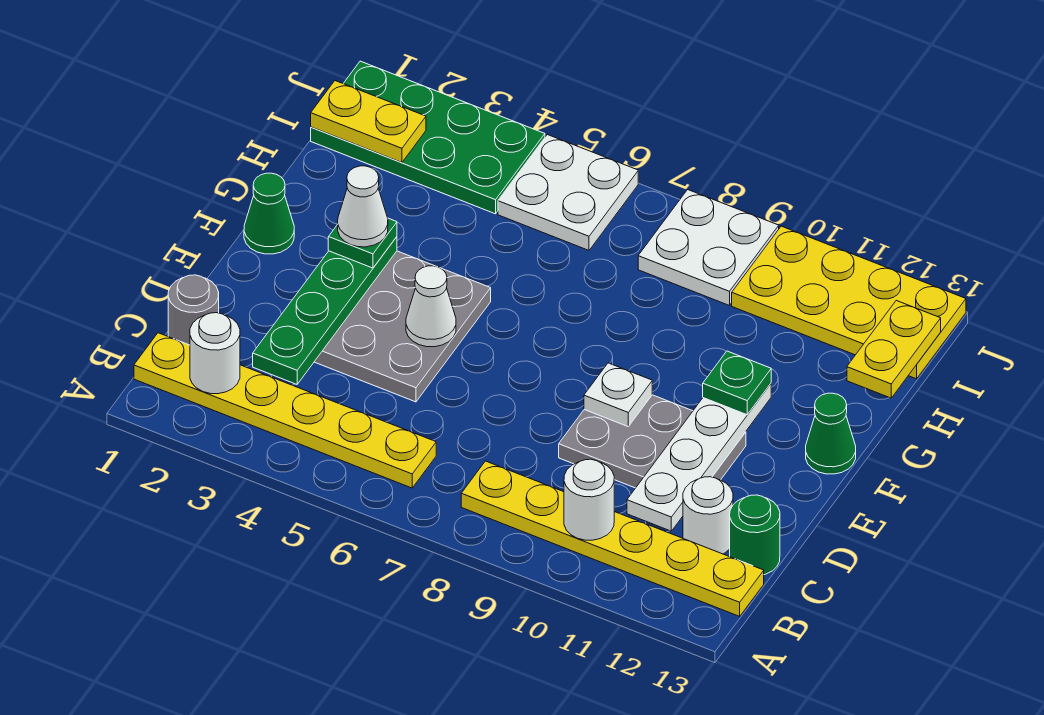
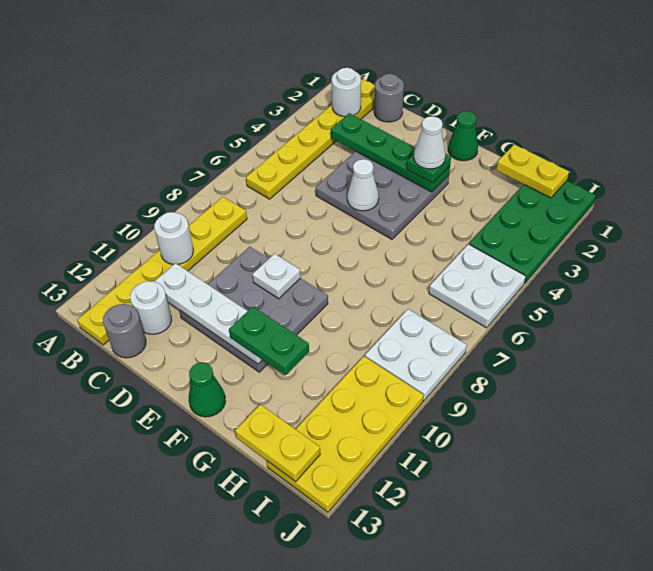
green 1x1 round brick [730,495,780,575] -> grey 1x1 round brick [103,304,146,358]
grey 2x3 plate [559,395,746,488] -> grey 3x3 plate [179,247,328,372]
green 1x1 plate [703,351,771,415] -> green 1x2 plate [229,307,309,375]
yellow 1x2 plate [311,81,426,162] -> yellow 1x2 plate turned to [496,144,569,198]

